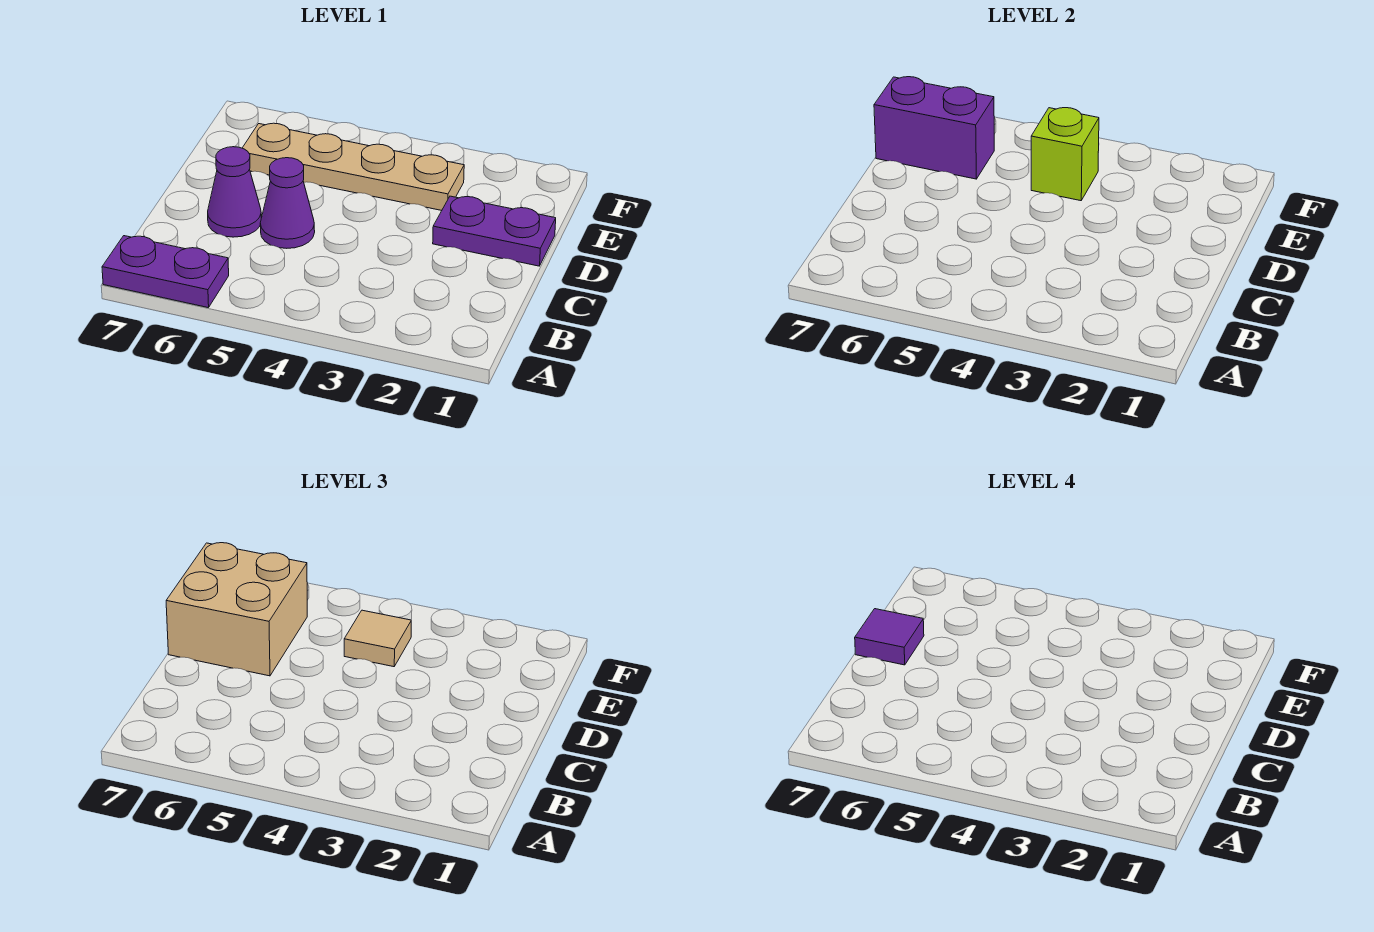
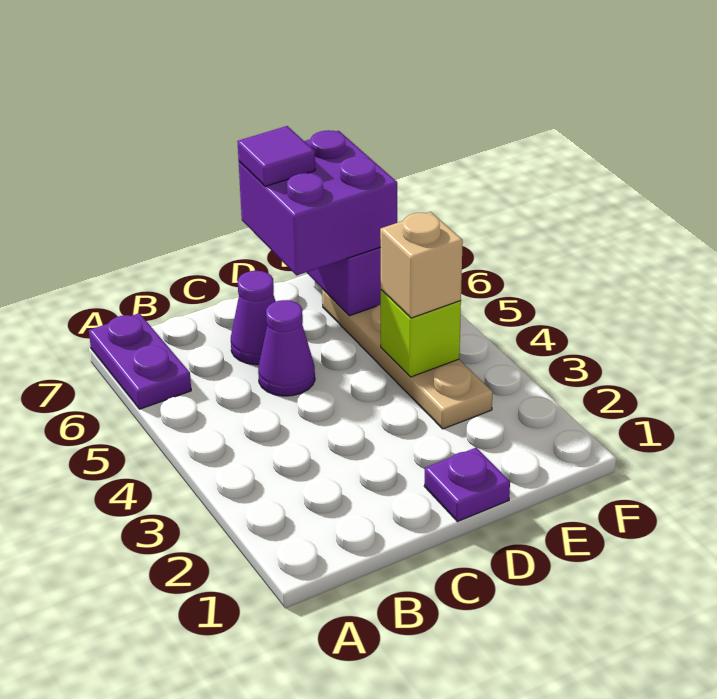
purple 1x2 plate [433,196,556,266] -> purple 1x1 plate [424,448,510,522]
tan 2x2 brick [166,543,307,676] -> purple 2x2 brick [239,130,397,276]
tan 1x1 tile [344,610,411,667] -> tan 1x1 brick [380,212,463,318]

